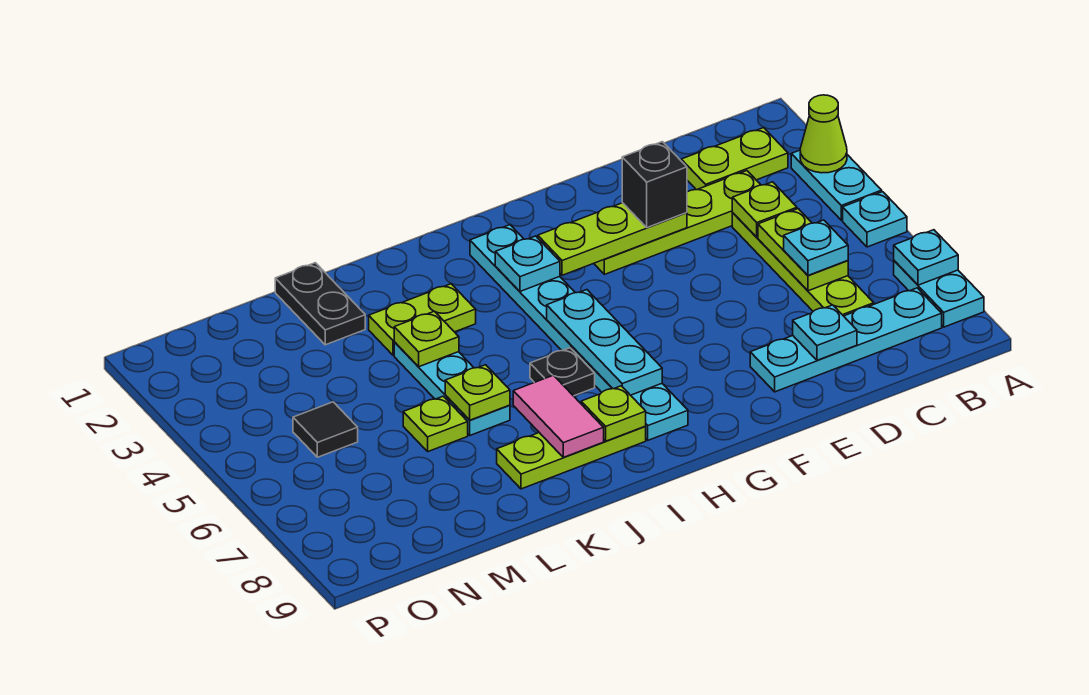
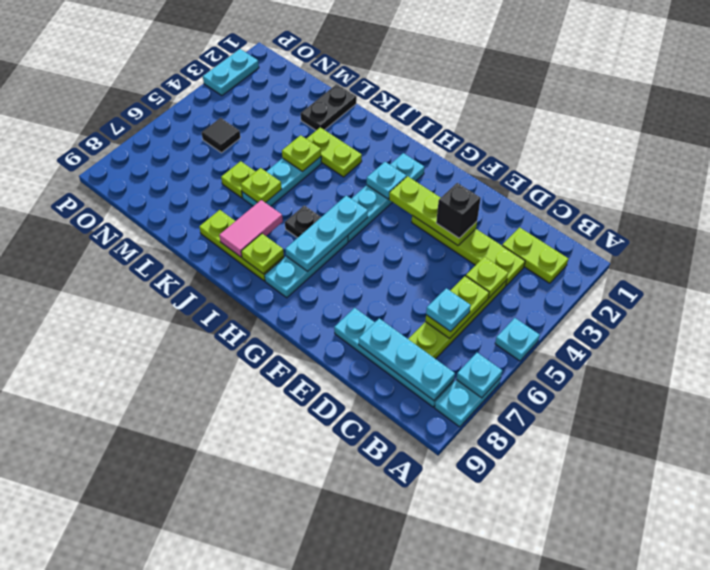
cyan 1x2 plate [791,150,882,220] -> cyan 1x2 plate moved to [203,49,259,96]
lime 1x1 cone [800,95,847,173] -> none
cyan 1x1 plate [793,305,857,360] -> cyan 1x3 plate [359,318,455,401]

